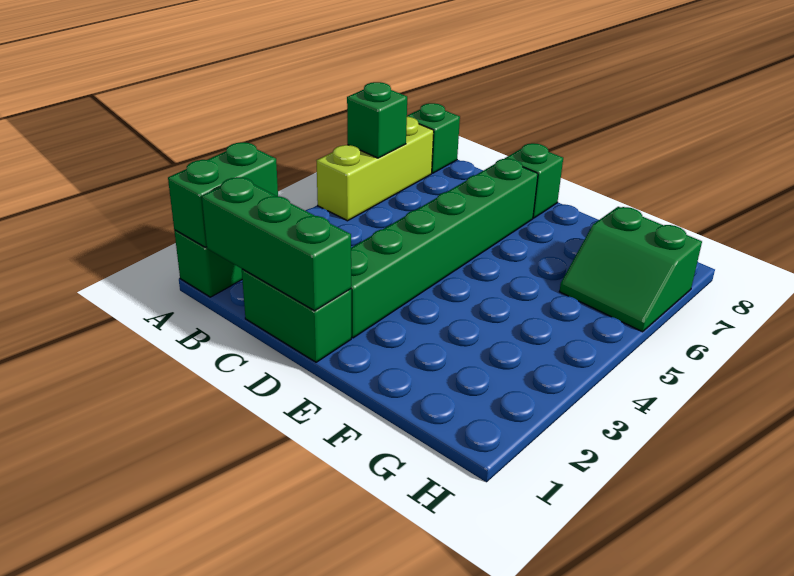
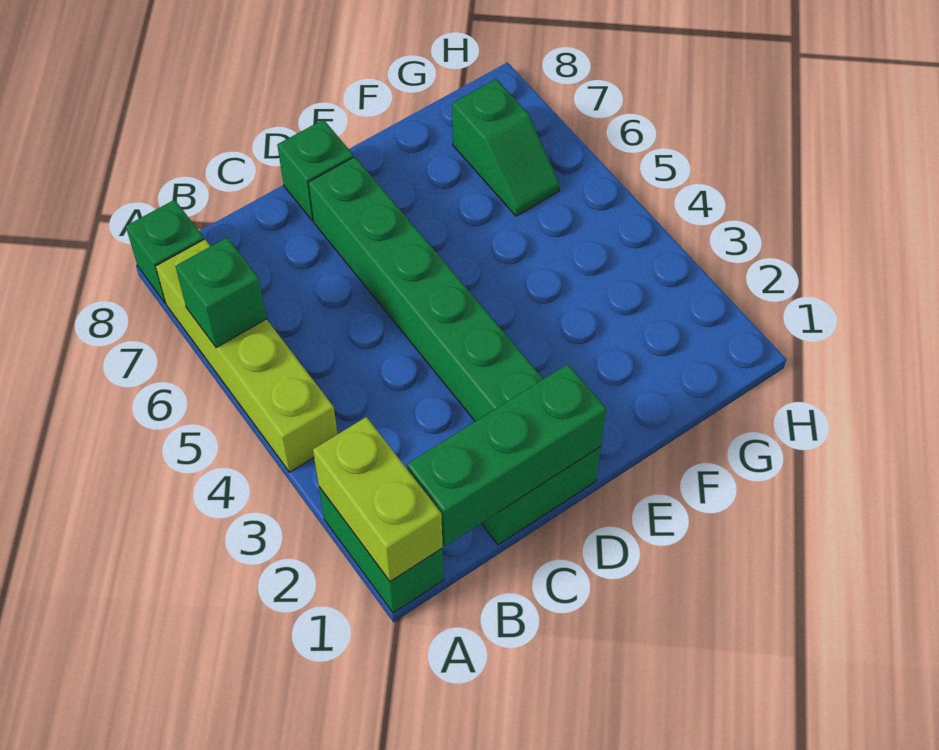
green 1x2 brick [168,142,278,247] -> lime 1x2 brick [313,417,443,582]
lime 1x3 brick [316,117,434,221] -> lime 1x4 brick [156,239,338,472]
green 2x2 slope [559,207,702,332] -> green 1x2 slope [452,79,560,216]

